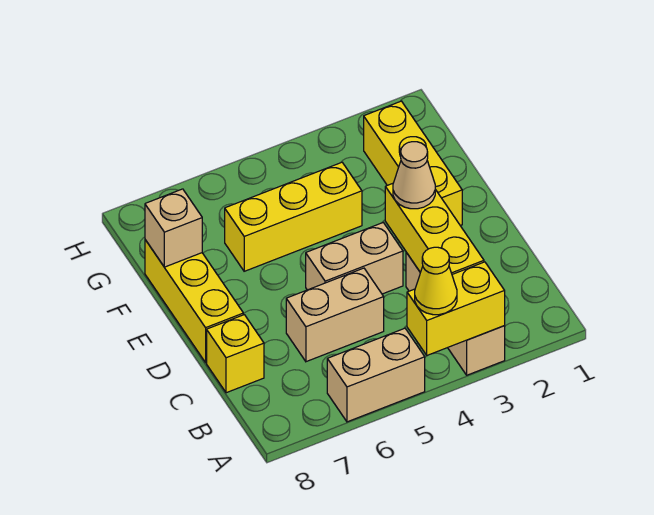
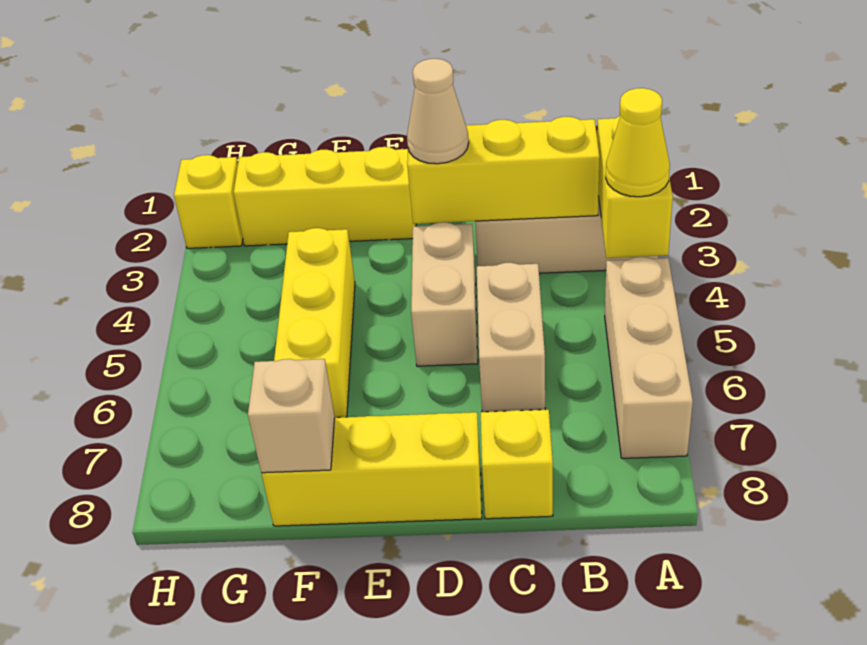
tan 1x2 brick [327,328,425,422] -> tan 1x3 brick [605,257,693,458]
none -> yellow 1x1 brick [174,155,243,248]

